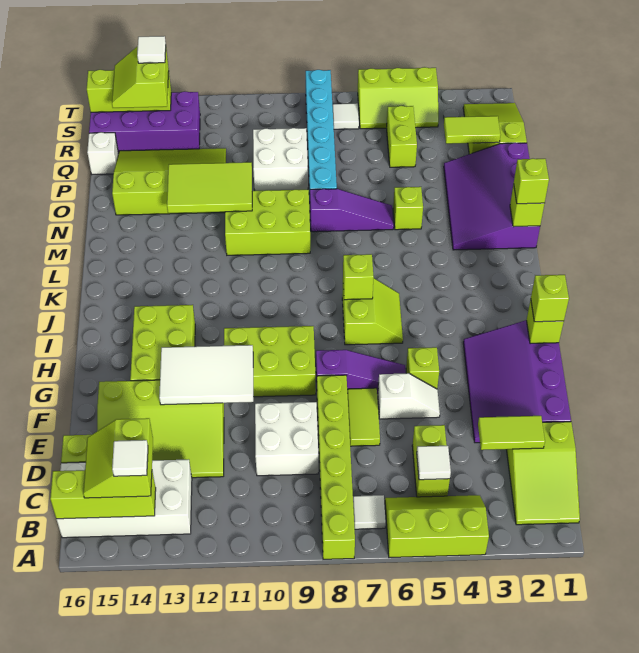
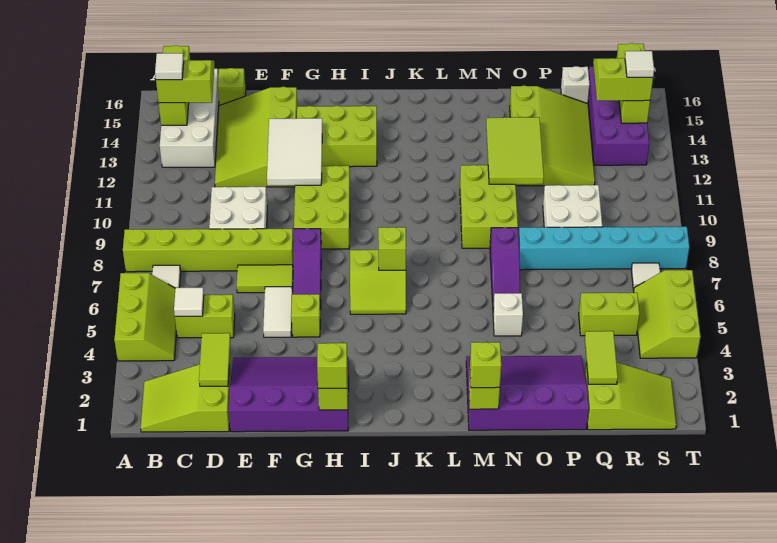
white 1x2 slope [378,373,440,419] -> white 1x2 tile [263,287,292,337]
lime 1x1 brick [393,187,423,230] -> white 1x1 brick [493,293,523,336]

